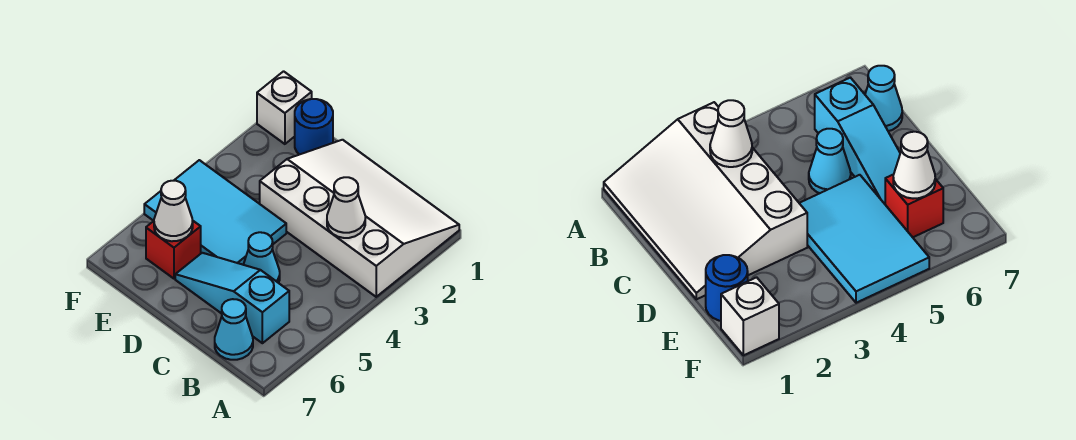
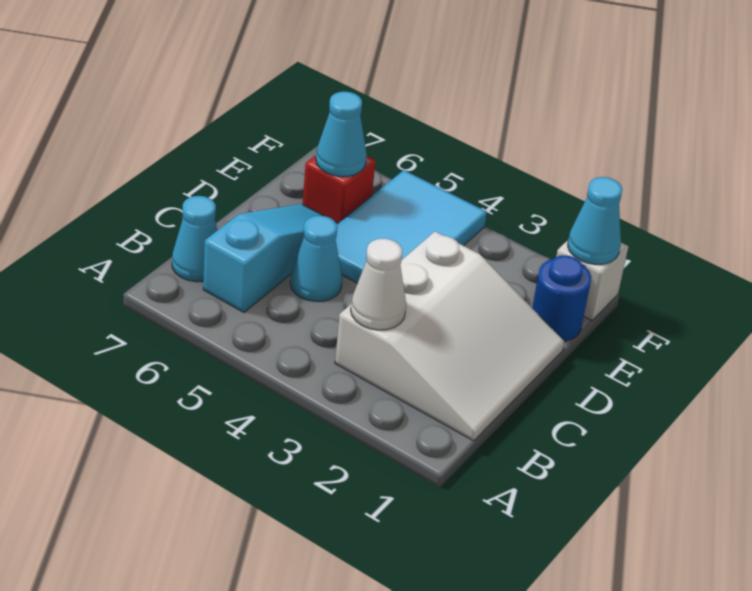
white 3x4 slope [260,140,459,297] -> white 3x3 slope [335,231,564,441]
white 1x1 cone [154,181,193,241] -> cyan 1x1 cone [316,92,367,177]
none -> cyan 1x1 cone [568,177,622,264]

